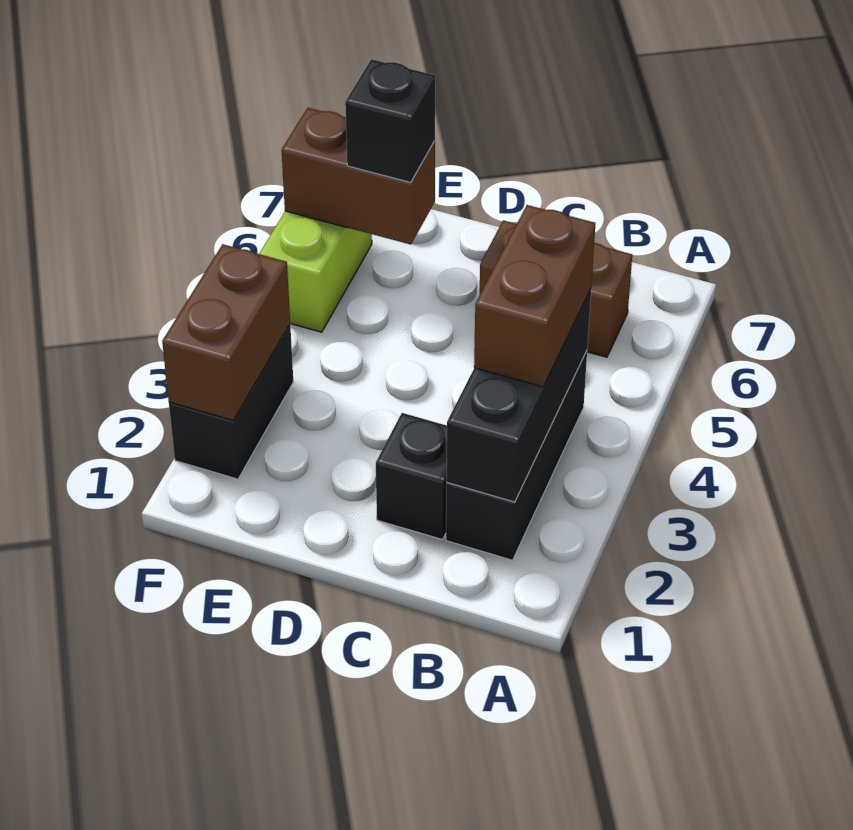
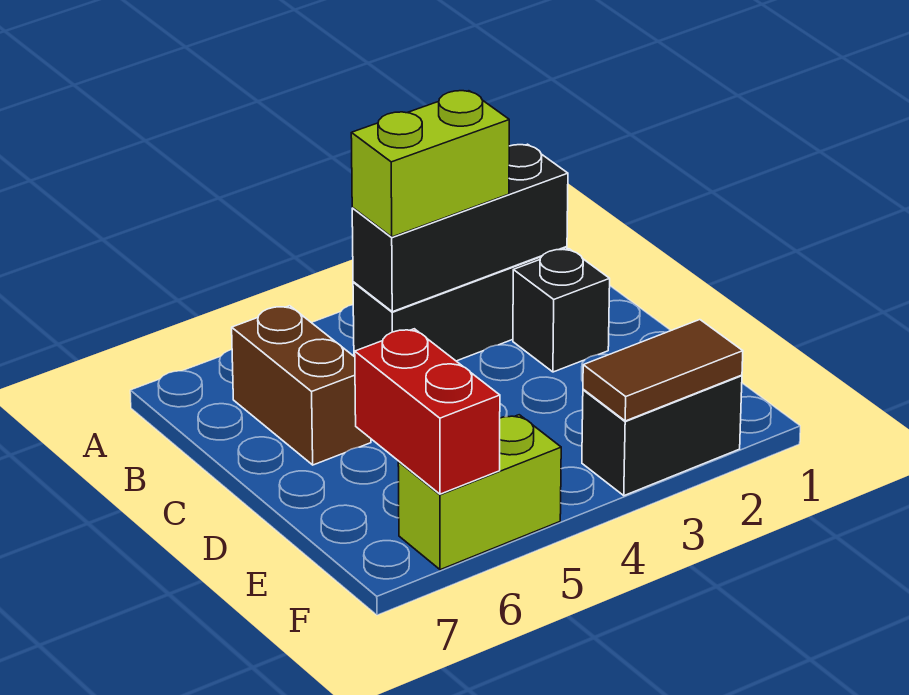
brown 1x2 brick [474,205,595,387] -> lime 1x2 brick [351,91,509,237]
brown 1x2 brick [282,108,435,245] -> red 1x2 brick [355,329,500,494]
black 1x1 brick [345,59,435,182] -> none
brown 1x2 brick [162,244,290,420] -> brown 1x2 tile [583,320,743,421]

